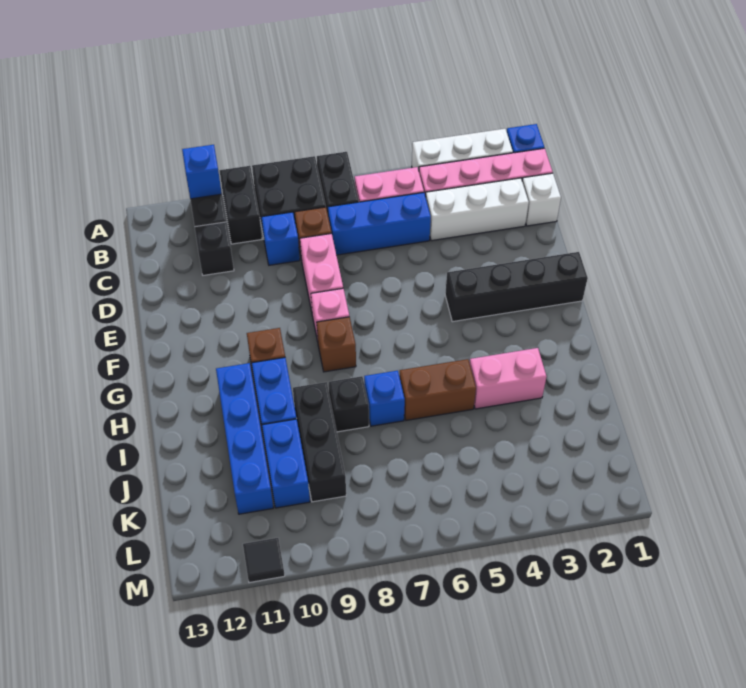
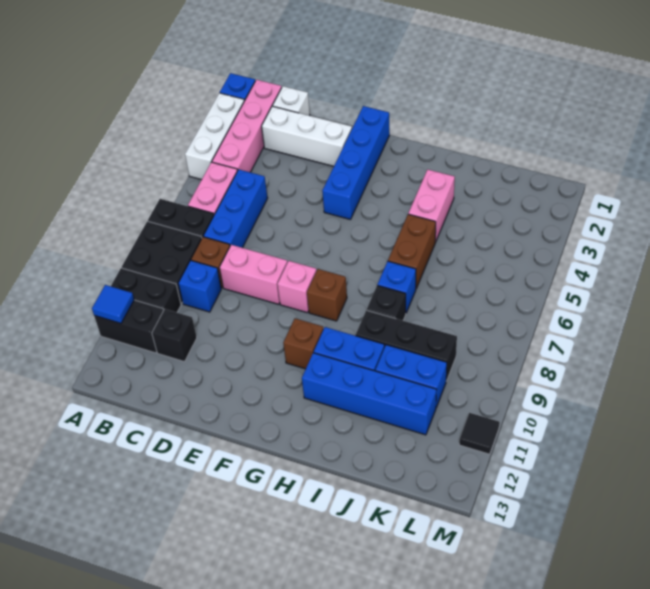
blue 1x1 brick [182,145,222,199] -> blue 1x1 tile [92,285,134,323]
white 1x3 brick [426,178,529,241] -> white 1x3 brick turned to [262,106,352,166]
black 1x4 brick [445,252,588,322] -> blue 1x4 brick [322,106,390,220]

